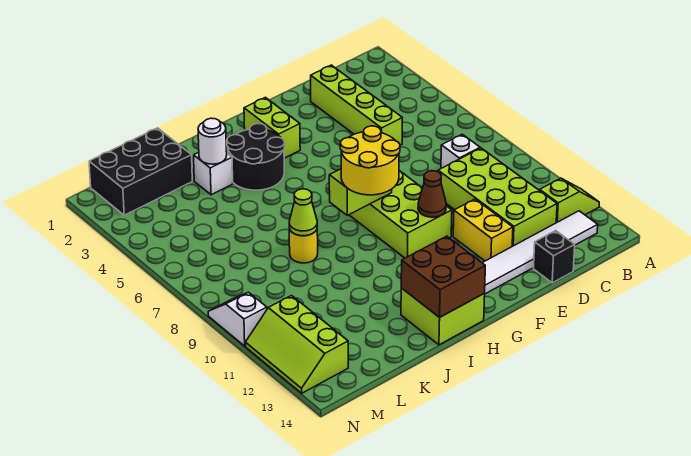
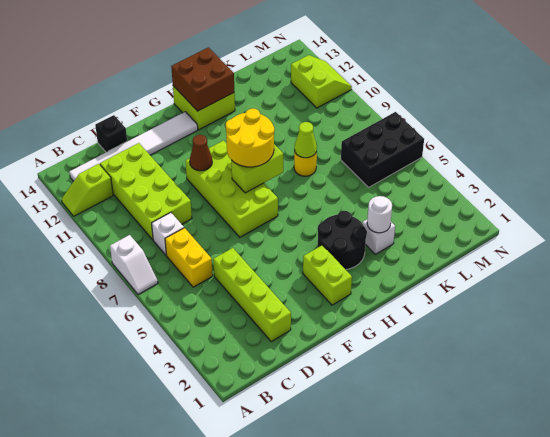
yellow 1x2 brick [453,199,513,261] -> yellow 1x2 brick moved to [165,228,213,287]
black 2x3 brick [89,128,192,215] -> black 2x3 brick moved to [341,112,424,187]
lime 2x3 slope [245,296,348,393] -> lime 2x2 slope [291,55,352,108]
white 1x2 slope [208,292,267,346] -> white 1x2 slope moved to [110,235,158,294]

